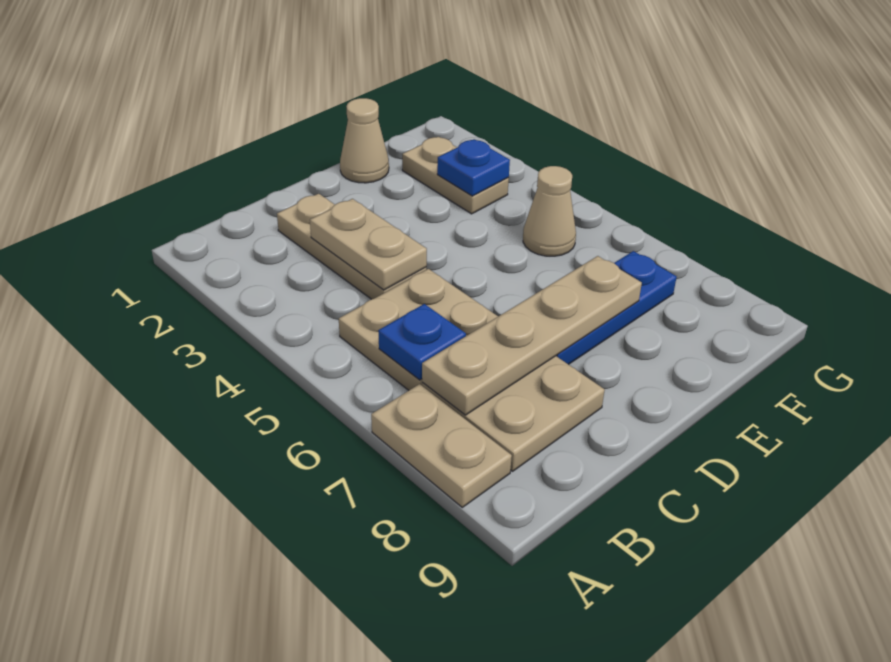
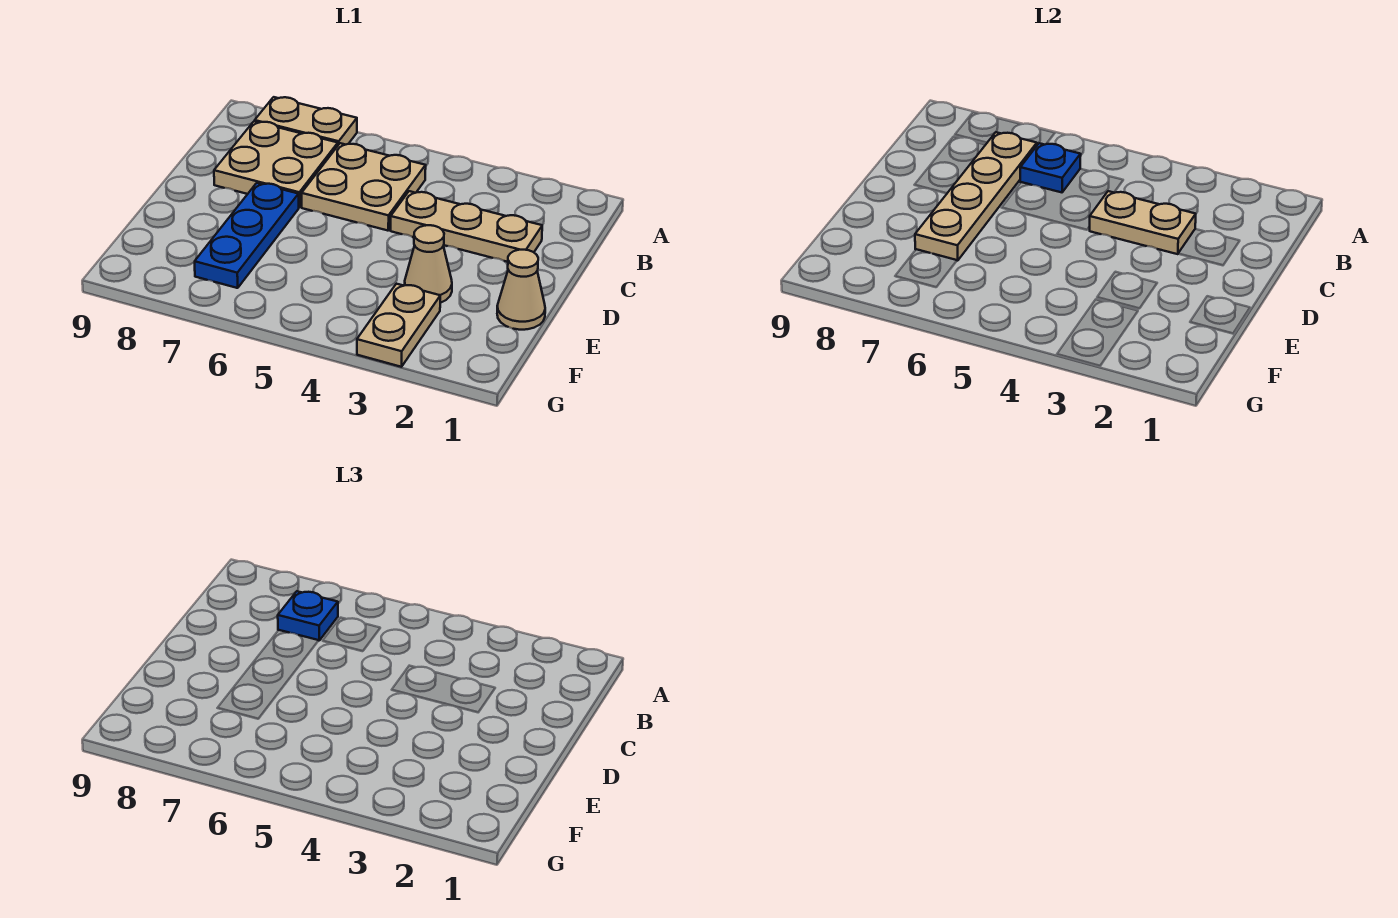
tan 1x2 plate [402,137,509,214] -> tan 1x2 plate turned to [357,284,440,367]
blue 1x1 plate [437,139,510,196] -> blue 1x1 plate moved to [278,591,338,640]
tan 1x1 cone [523,166,576,256] -> tan 1x1 cone moved to [405,225,452,303]

